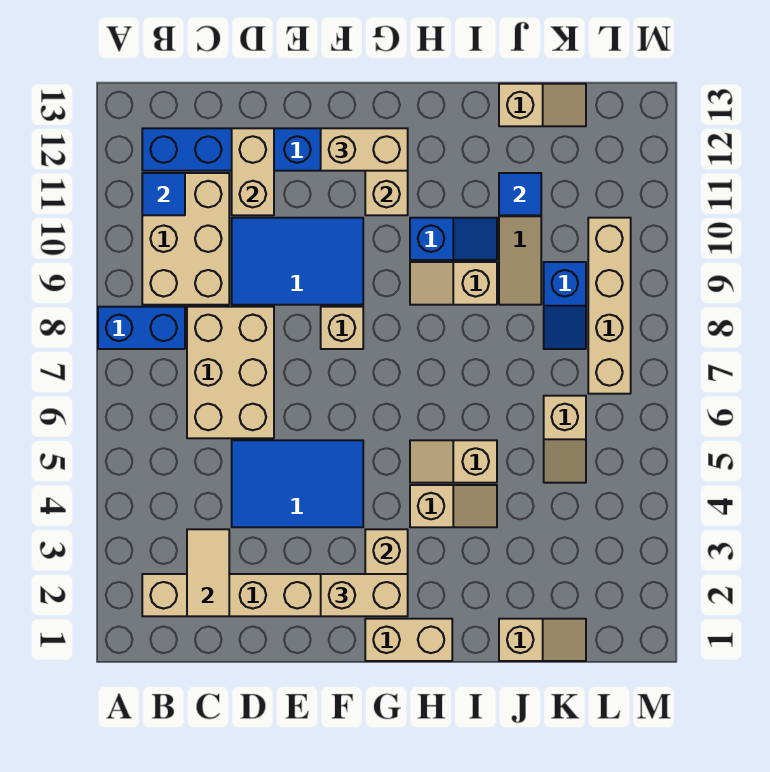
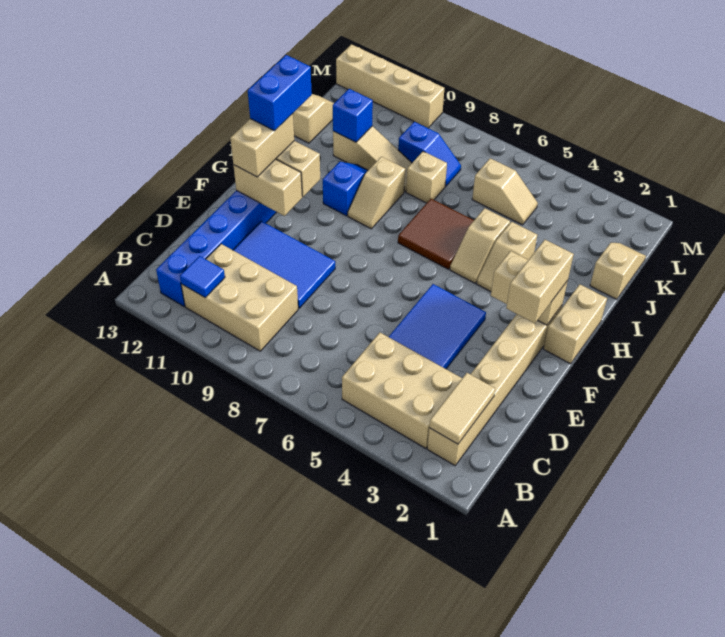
blue 1x2 brick [98,307,185,349] -> blue 1x2 brick moved to [248,55,312,131]
tan 1x2 tile [187,529,229,616] -> tan 1x2 tile turned to [429,373,495,444]
tan 2x3 brick [187,307,274,438] -> tan 2x3 brick moved to [342,333,462,448]
blue 2x3 tile [232,218,363,305] -> blue 2x3 tile turned to [233,221,335,308]
tan 1x2 brick [232,128,274,215] -> tan 1x2 brick moved to [233,159,302,216]
tan 1x1 brick [321,307,363,349] -> tan 1x1 brick moved to [406,151,447,203]
tan 1x2 slope [410,485,497,527] -> tan 1x2 slope turned to [477,222,537,292]
none -> brown 2x2 tile [398,199,474,269]
blue 1x1 tile [499,173,541,215] -> blue 1x1 brick [333,89,373,142]
tan 1x4 brick [588,218,631,394] -> tan 1x4 brick moved to [336,44,444,128]

